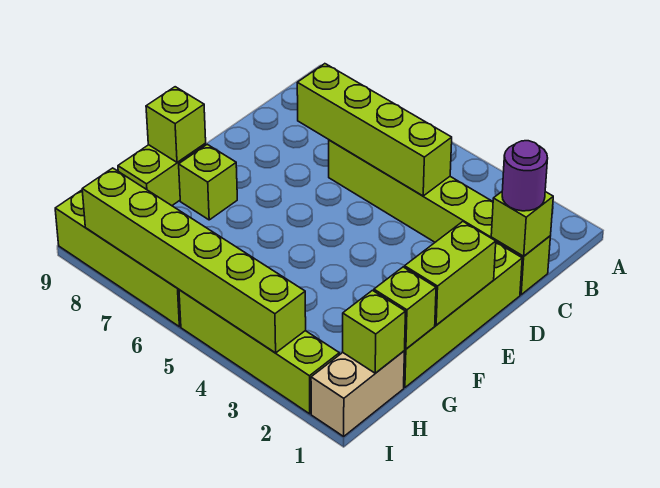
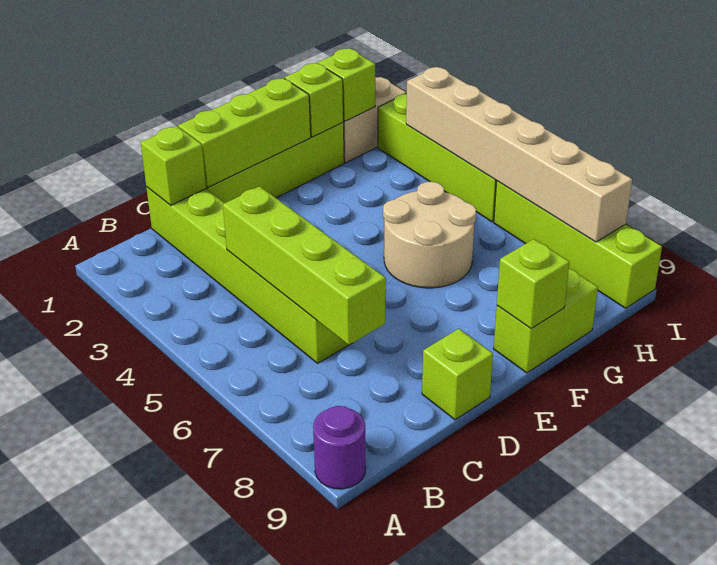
purple 1x1 round brick [502,141,548,211] -> purple 1x1 round brick moved to [313,406,366,489]
lime 1x2 brick [405,222,496,325] -> lime 1x3 brick [178,78,311,188]
none -> tan 2x2 round brick [383,182,476,288]
lime 1x1 brick [179,144,237,220] -> lime 1x1 brick moved to [422,329,493,420]
lime 1x6 brick [82,168,306,353] -> tan 1x6 brick [406,67,632,242]

